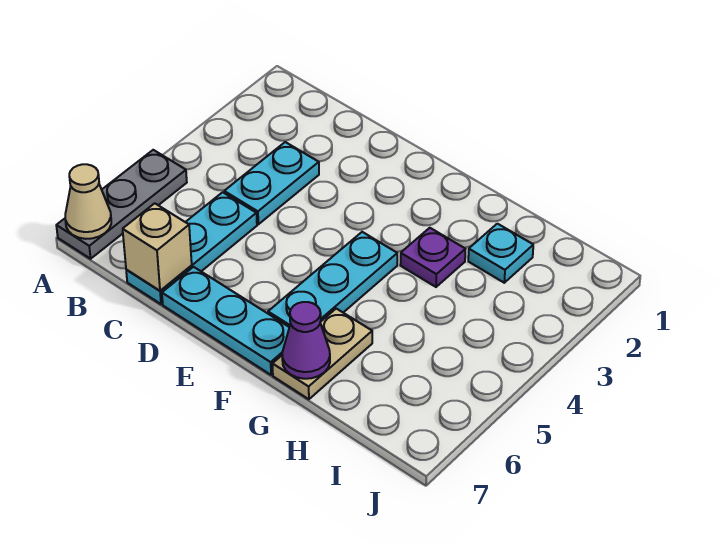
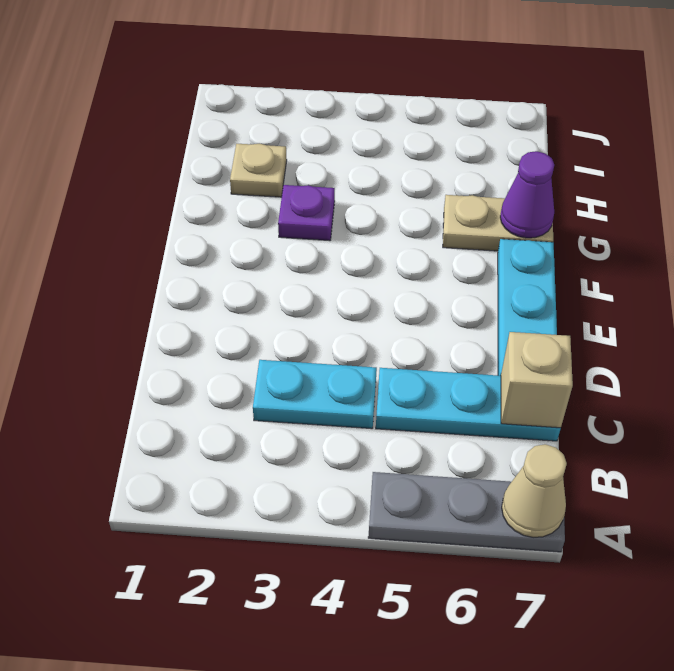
cyan 1x3 plate [268,232,397,327] -> none
cyan 1x1 plate [468,224,533,283] -> tan 1x1 plate [230,144,287,197]

